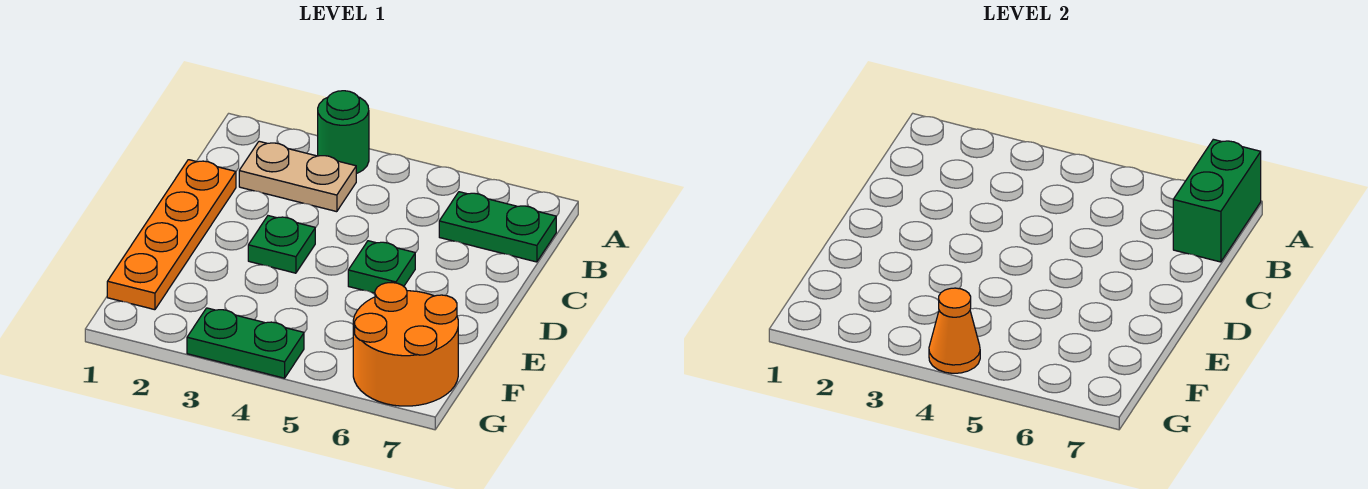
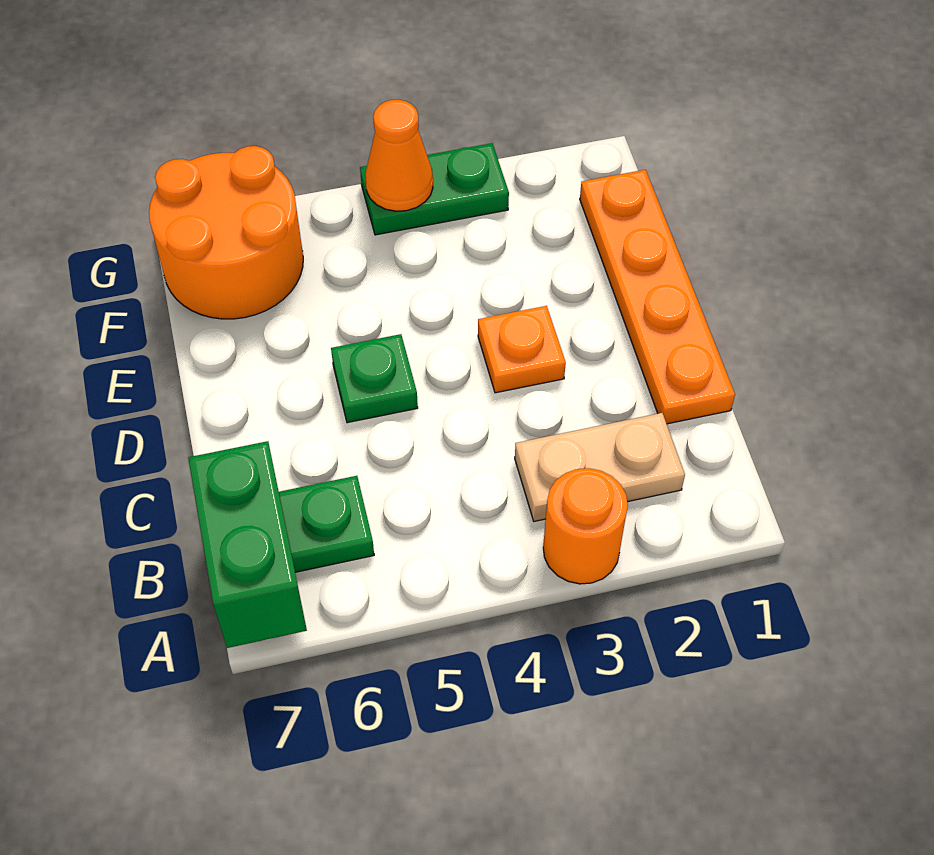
green 1x1 round brick [318,91,369,174] -> orange 1x1 round brick [543,468,628,584]
green 1x1 plate [248,216,315,273] -> orange 1x1 plate [478,306,566,393]

